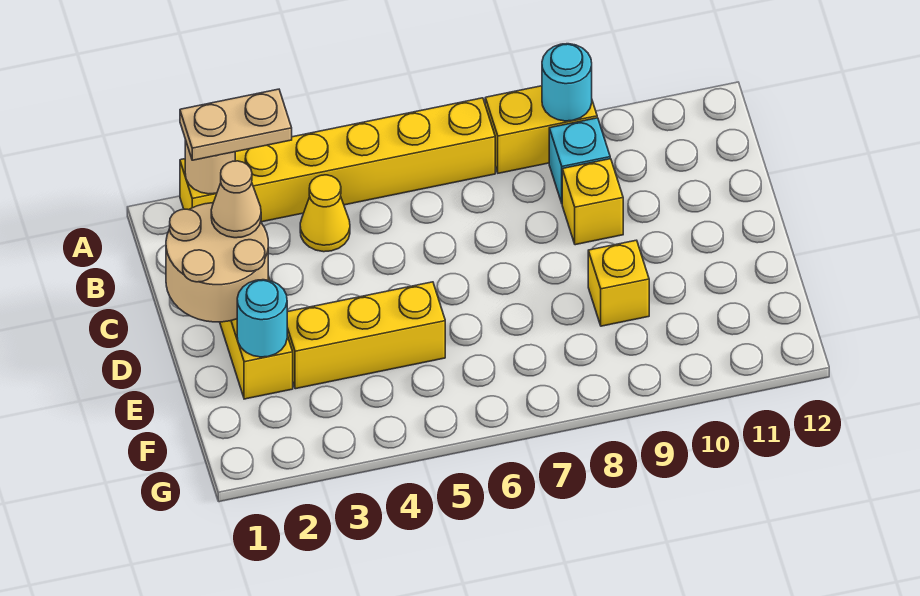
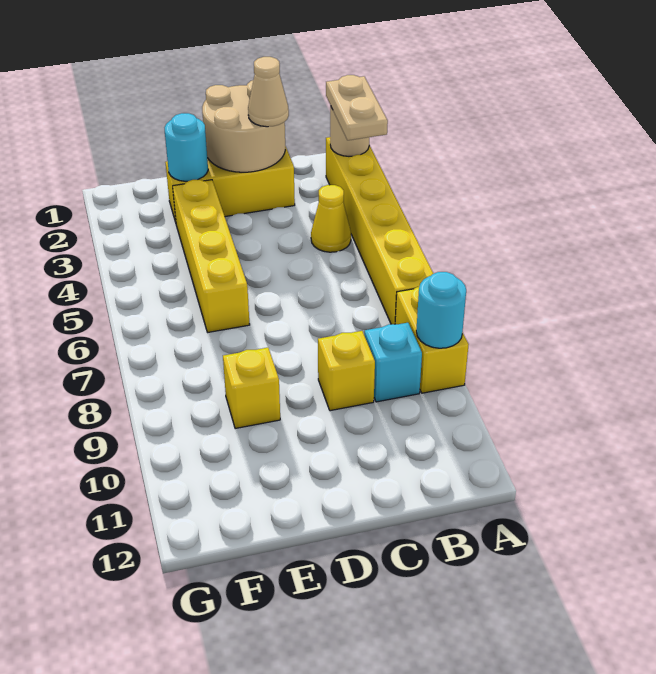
yellow 1x3 brick [287,282,445,389] -> yellow 1x4 brick [173,180,250,332]

